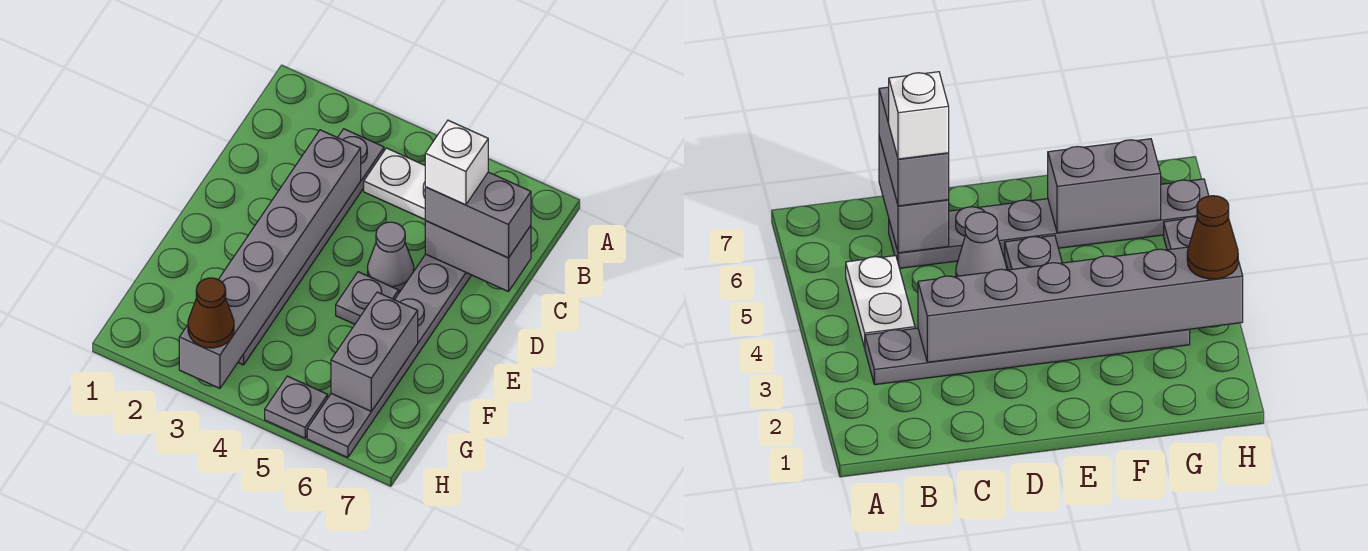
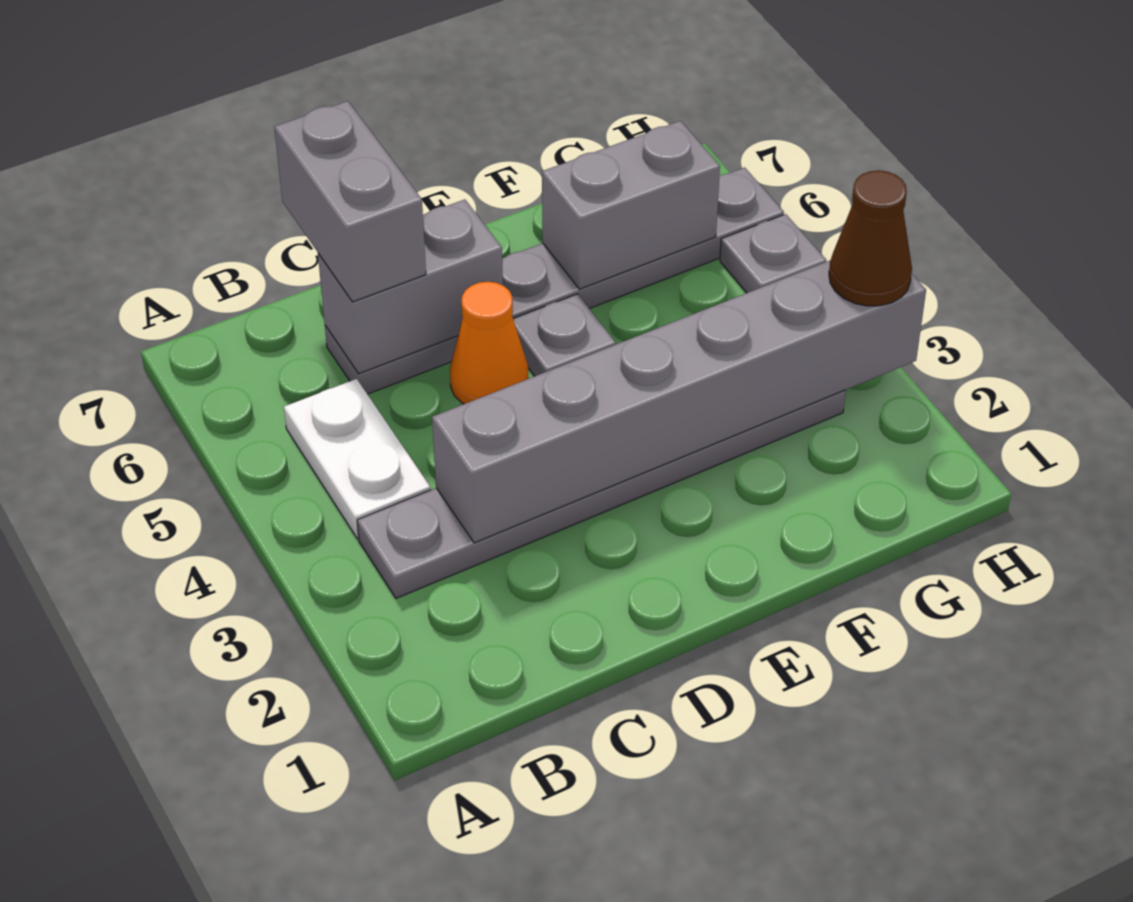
grey 1x2 brick [425,221,531,292] -> grey 1x2 brick turned to [318,199,503,374]
white 1x1 brick [425,120,488,205] -> none
grey 1x1 cone [368,222,414,291] -> orange 1x1 cone [450,282,528,404]

